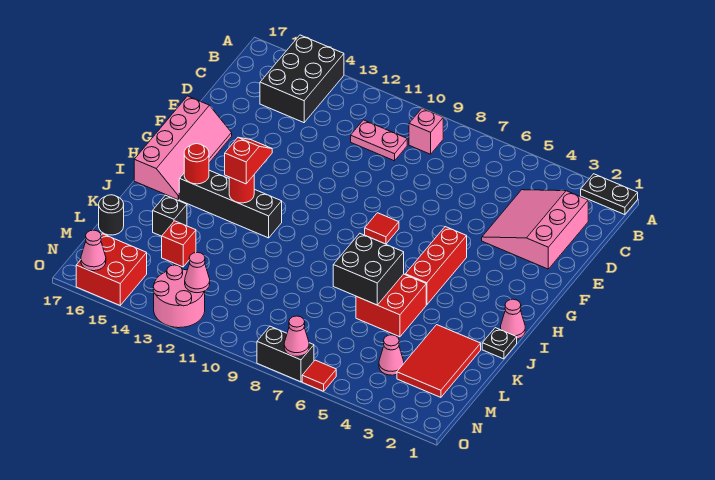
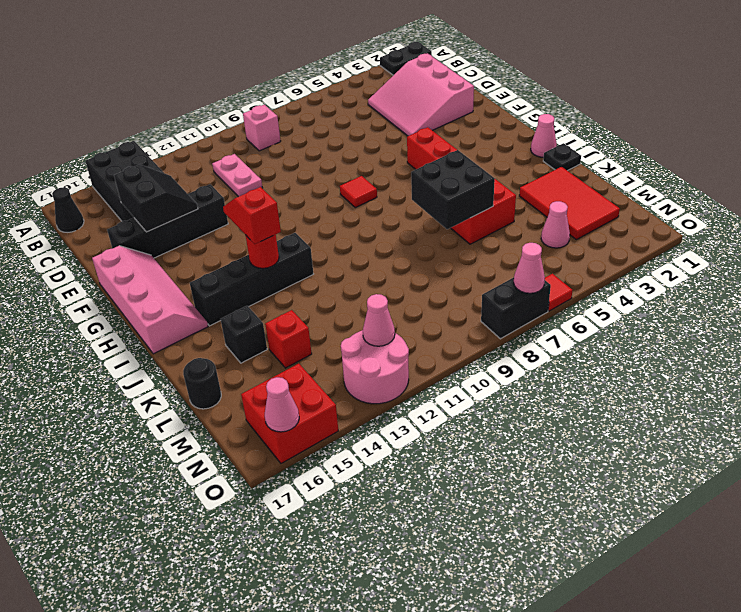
none -> black 1x1 cone [52,188,84,232]
pink 1x2 plate [351,120,407,161] -> pink 1x2 plate turned to [212,154,262,197]
none -> black 2x2 slope [114,164,198,232]
none -> black 1x4 brick [107,184,228,258]
red 1x1 round brick [184,144,209,184] -> none

